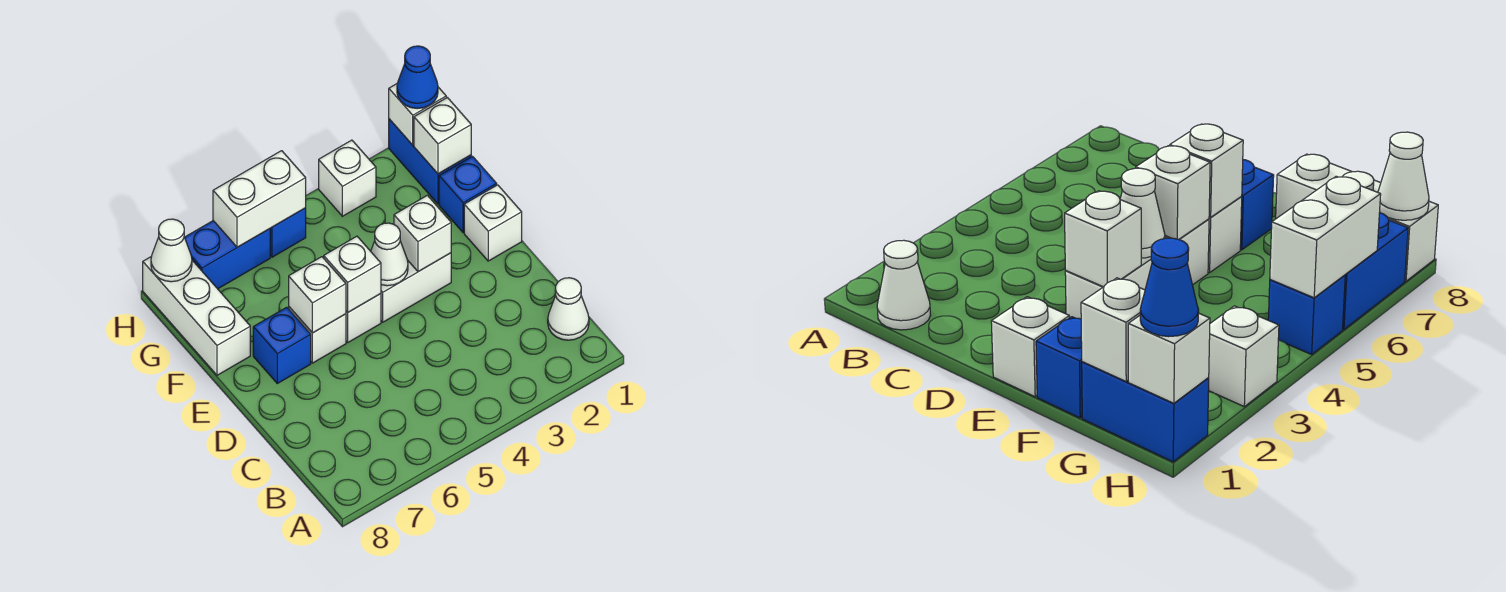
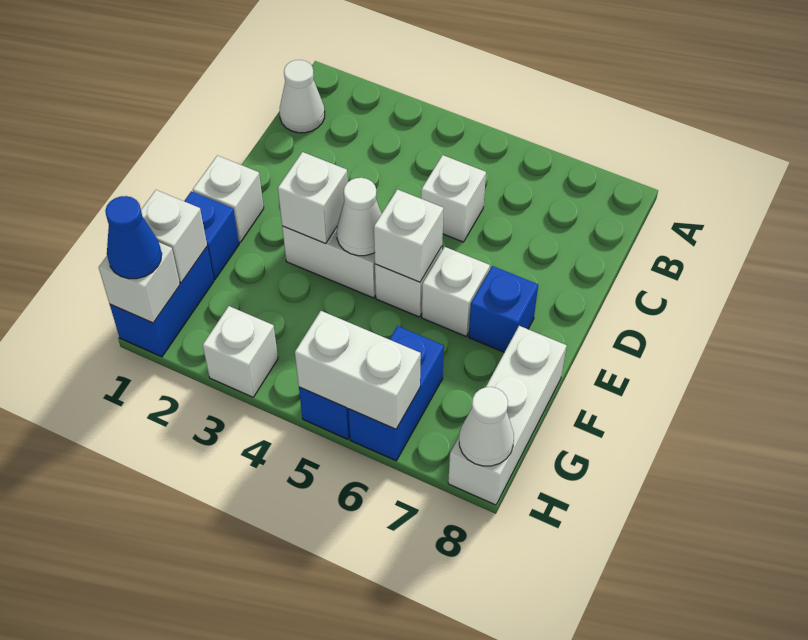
white 1x1 brick [289,257,346,333] -> white 1x1 brick moved to [421,155,486,242]
blue 1x2 brick [185,221,270,289] -> blue 1x2 brick turned to [348,326,444,461]

